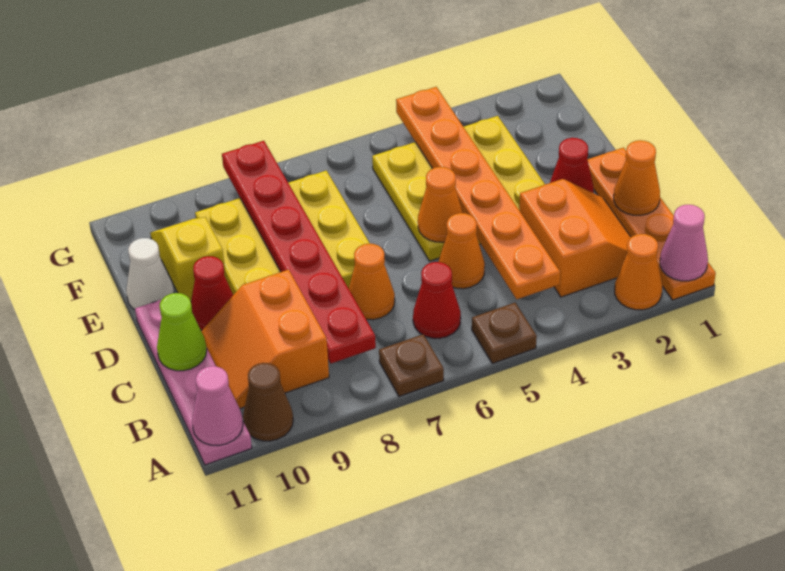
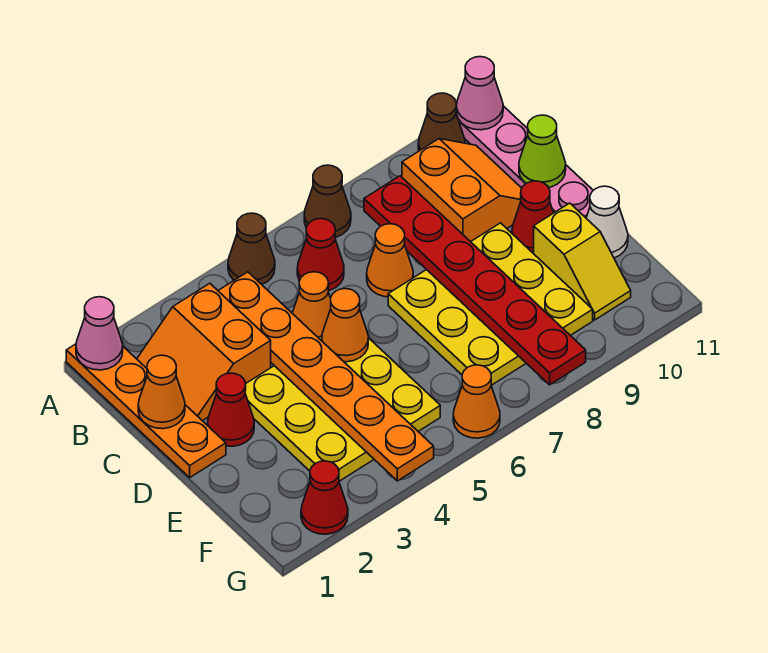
orange 1x1 cone [615,234,662,310] -> orange 1x1 cone moved to [453,365,500,438]
brown 1x1 plate [472,303,537,364] -> brown 1x1 cone [228,213,275,284]
brown 1x1 plate [379,334,444,396] -> brown 1x1 cone [304,165,351,237]
none -> red 1x1 cone [301,461,348,534]

